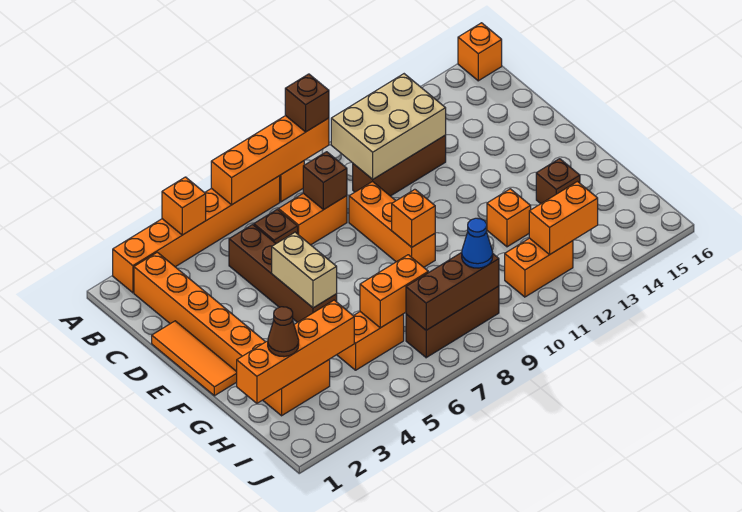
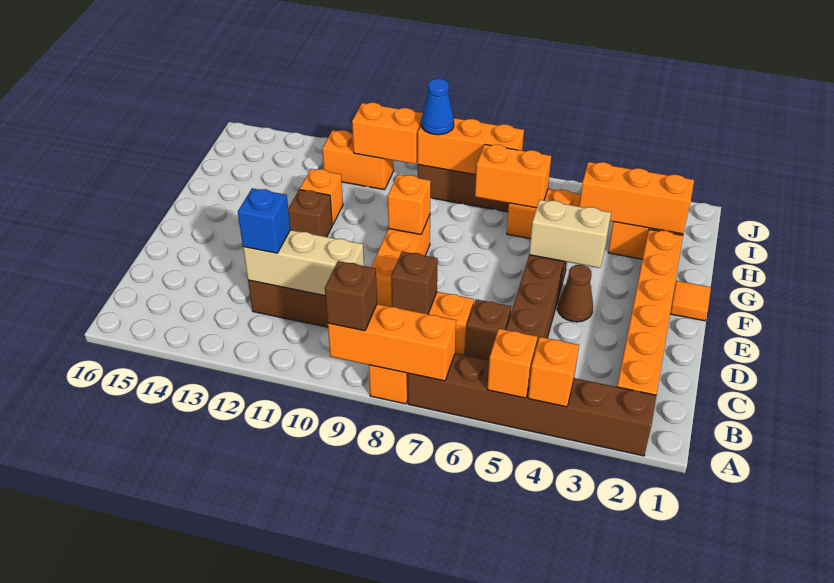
orange 1x6 brick [113,176,280,293] -> brown 1x6 brick [408,354,656,456]
orange 1x4 brick [211,116,329,205] -> orange 1x3 brick [328,304,456,381]
orange 1x1 brick [458,23,502,81] -> orange 1x1 brick moved to [487,329,537,398]
tan 2x3 brick [331,74,446,179] -> tan 1x3 brick [243,230,364,296]
none -> blue 1x1 brick [238,188,290,253]
orange 1x3 tile [152,321,237,396] -> orange 1x1 tile [670,281,711,321]
tan 1x2 brick [272,232,337,308] -> tan 1x2 brick turned to [529,200,611,268]
brown 1x1 brick [536,159,580,204] -> brown 1x1 brick moved to [288,189,332,237]
orange 1x4 brick [237,300,354,403] -> orange 1x3 brick [579,162,694,234]
brown 1x1 cone [268,307,299,357] -> brown 1x1 cone moved to [558,265,593,322]
brown 1x3 brick [406,253,499,330] -> orange 1x3 brick [418,118,524,175]
orange 1x2 brick [529,182,598,254] -> orange 1x2 brick moved to [352,103,423,164]

